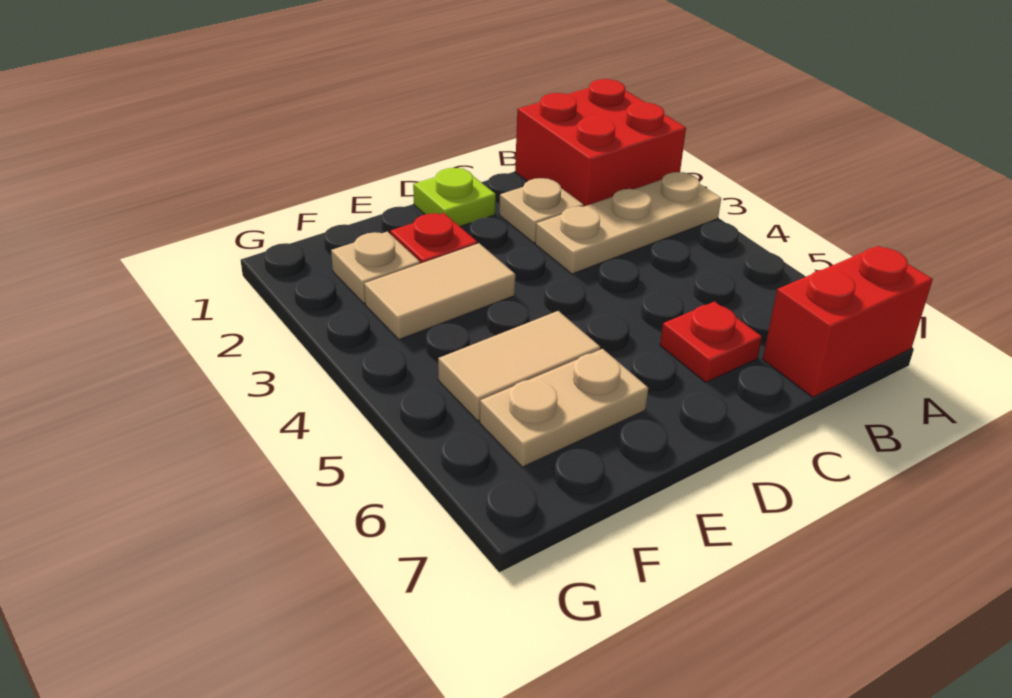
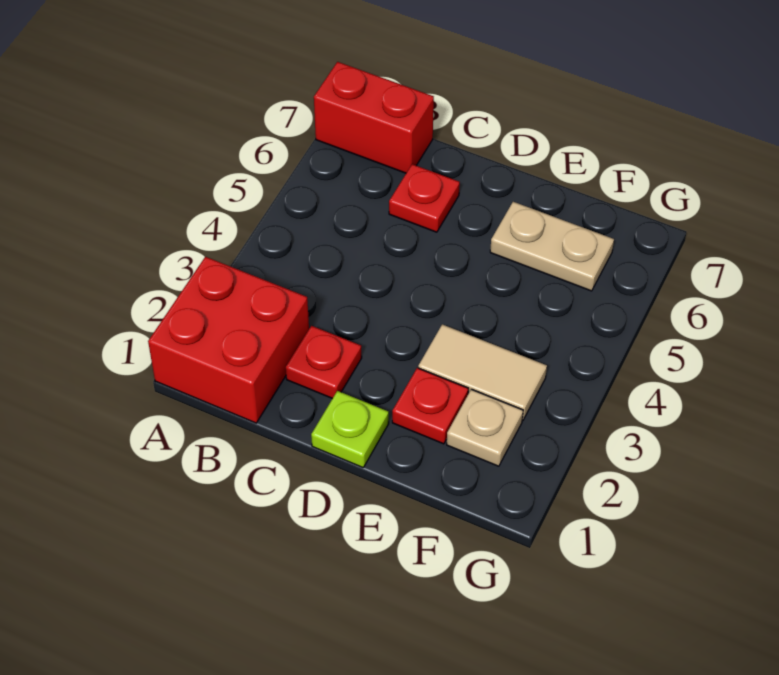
tan 1x3 plate [535,172,721,274] -> none
tan 1x1 plate [499,178,584,243] -> red 1x1 plate [286,326,362,398]
tan 1x2 tile [438,311,600,421] -> none

